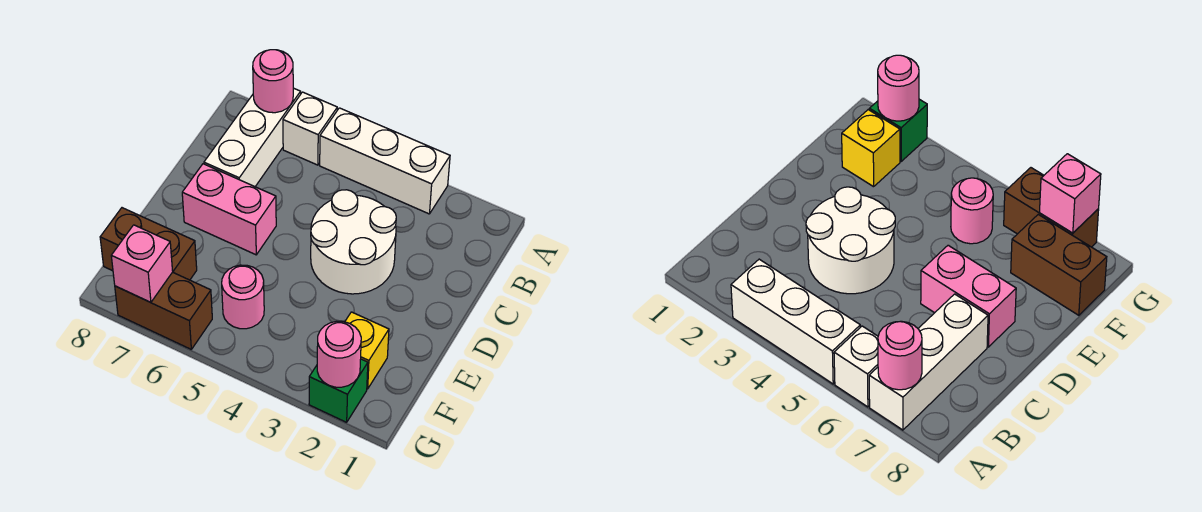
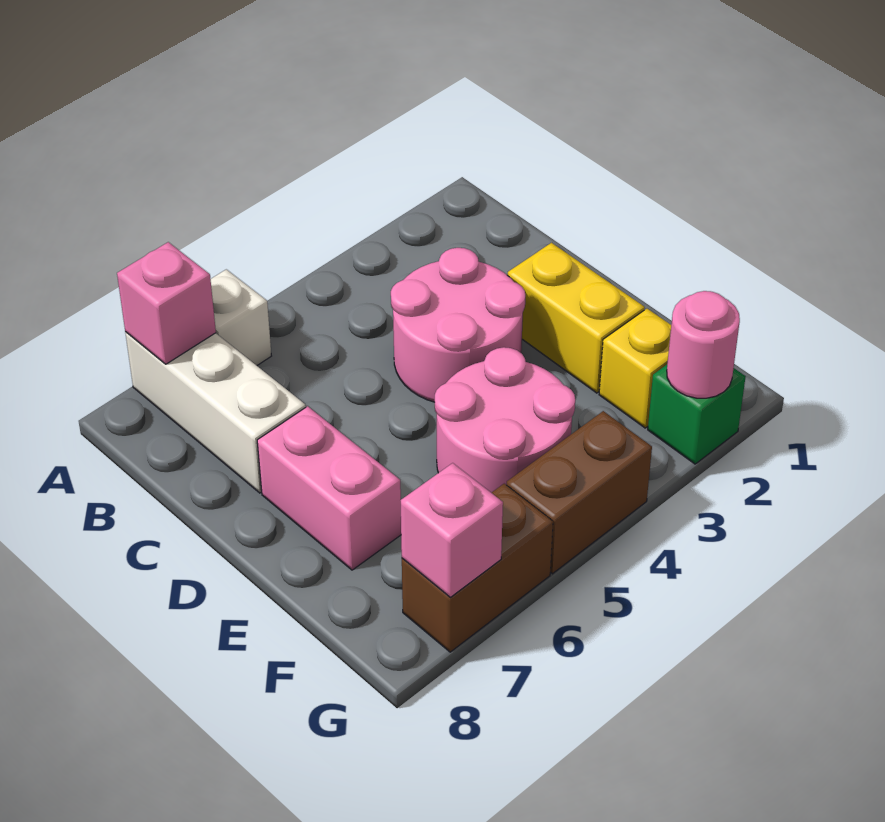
white 1x3 brick [320,108,450,214] -> none
pink 1x1 round brick [253,50,293,113] -> pink 1x1 brick [117,242,216,364]
white 2x2 round brick [311,190,396,294] -> pink 2x2 round brick [391,248,525,402]
none -> yellow 1x2 brick [508,243,645,393]
pink 1x2 brick [182,164,276,255] -> pink 1x2 brick turned to [257,406,401,570]
pink 1x1 round brick [222,265,264,329] -> pink 2x2 round brick [435,347,575,493]
brown 1x2 brick [100,208,197,280] -> brown 1x2 brick moved to [507,411,652,574]

